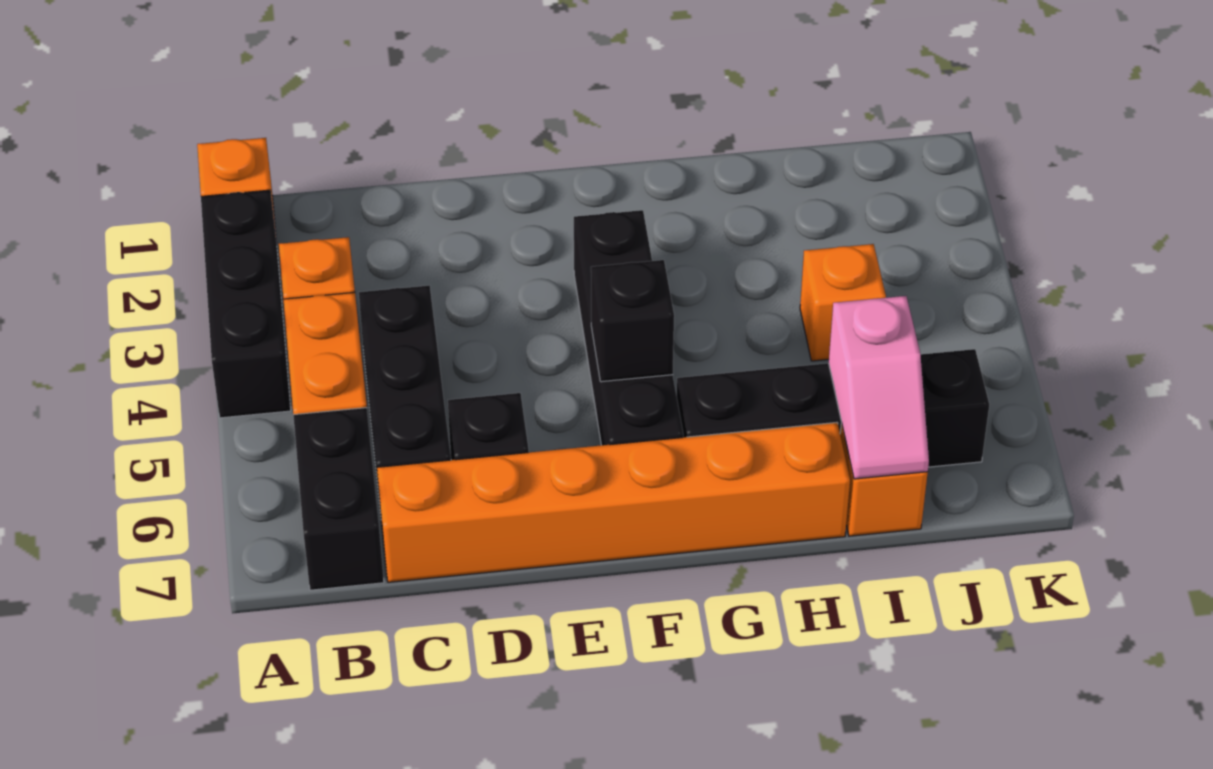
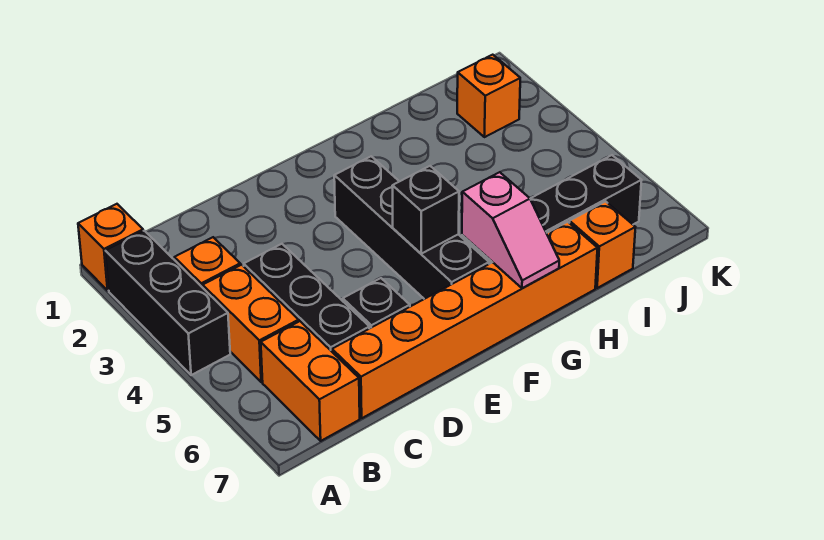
black 1x2 brick [293,408,384,590] -> orange 1x2 brick [261,321,360,441]
orange 1x1 brick [800,244,886,361] -> orange 1x1 brick moved to [457,55,520,137]
pink 1x2 slope [829,296,929,479] -> pink 1x2 slope moved to [462,172,559,288]

